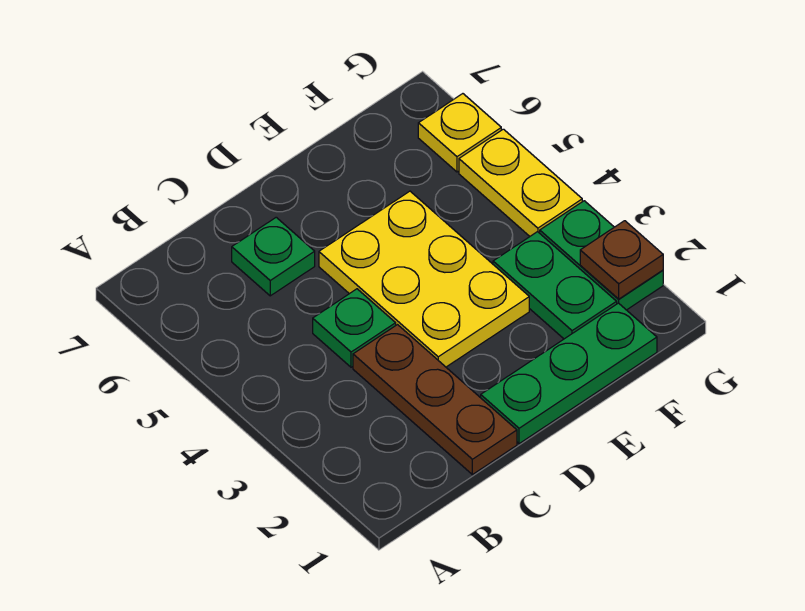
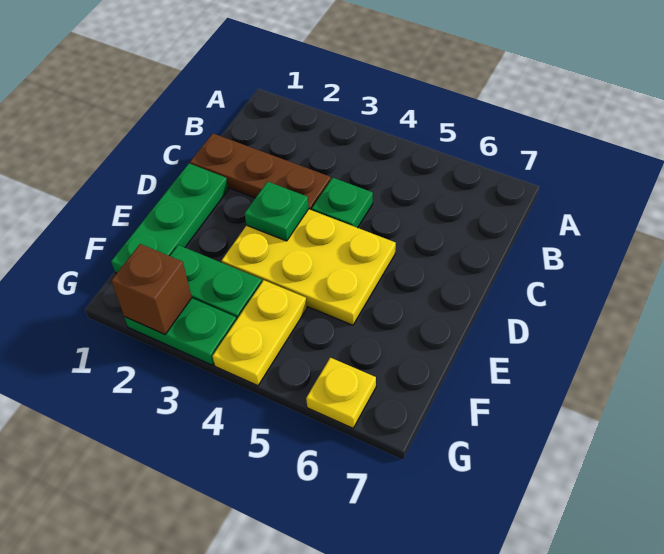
green 1x1 plate [232,217,315,296] -> green 1x1 plate moved to [245,182,309,241]
brown 1x1 plate [580,221,663,299] -> brown 1x1 brick [111,244,192,335]
yellow 1x2 plate [459,129,582,236] -> yellow 1x2 plate turned to [213,280,307,386]

